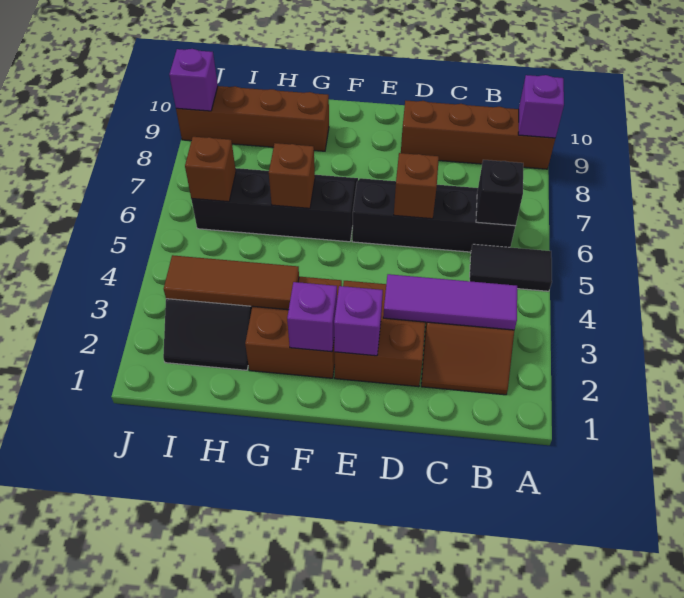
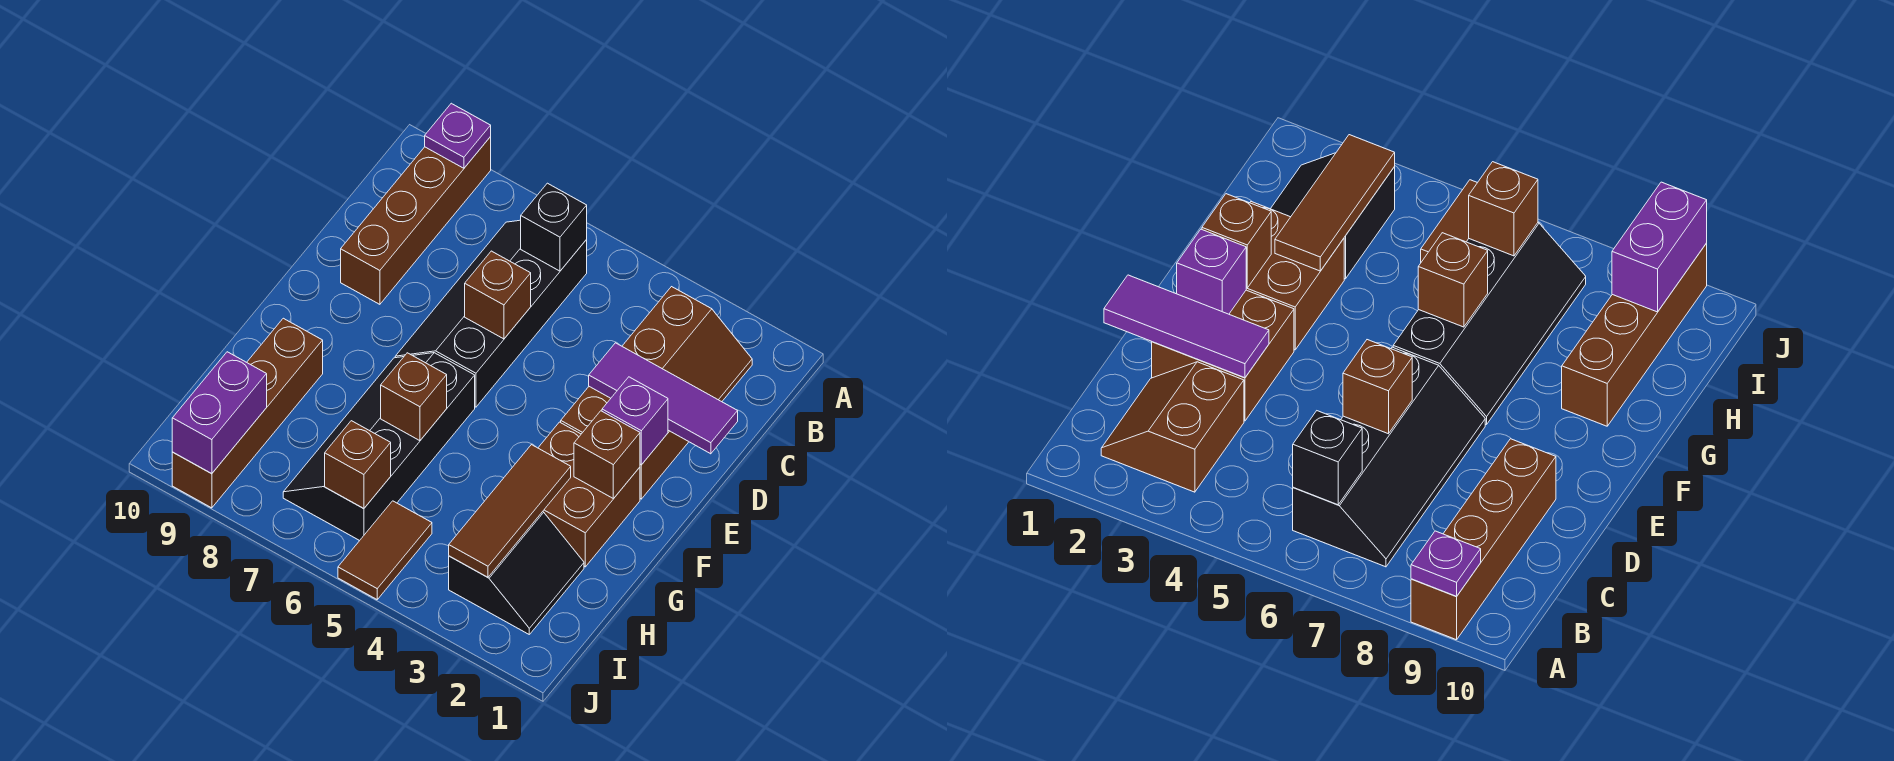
black 1x2 tile [469,244,552,291] -> none
purple 1x1 brick [518,75,564,138] -> purple 1x1 plate [425,103,491,168]
purple 1x3 tile [383,274,517,330] -> purple 1x3 tile turned to [589,343,738,454]
purple 1x1 brick [287,282,337,352] -> brown 1x1 brick [574,411,640,499]
none -> brown 1x2 tile [338,501,432,599]
purple 1x1 brick [169,49,218,111] -> purple 1x2 brick [172,352,267,474]

